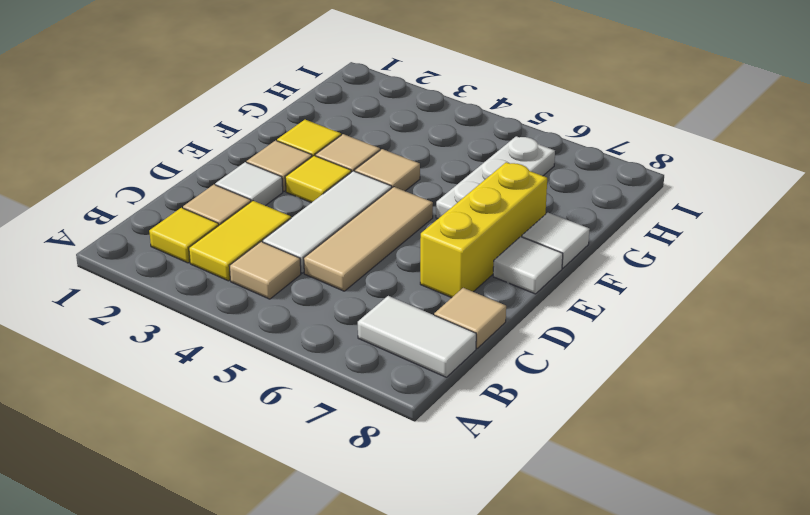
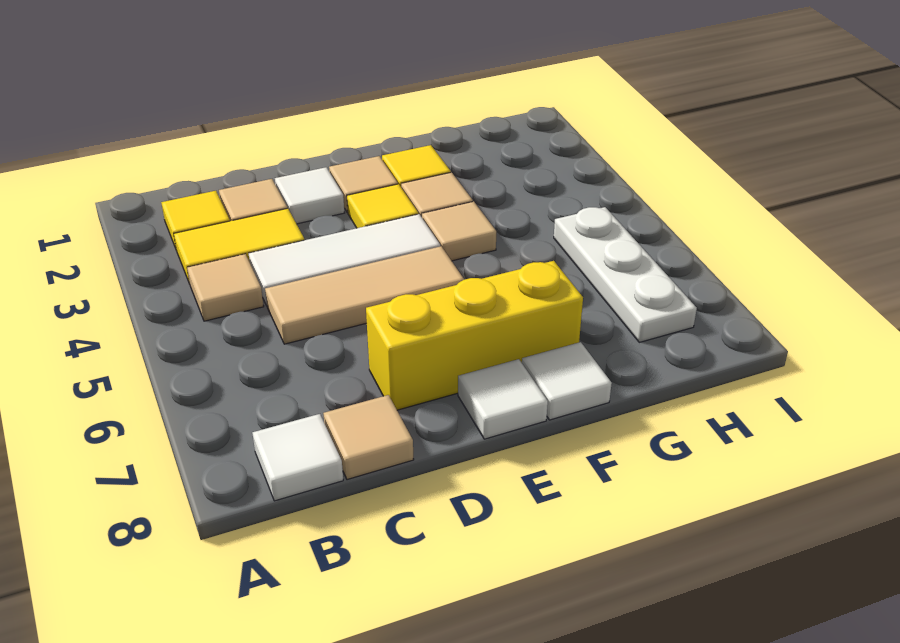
white 1x2 tile [358,296,476,377] -> white 1x1 tile [252,414,343,501]
white 1x3 plate [436,136,555,218] -> white 1x3 plate turned to [554,207,697,342]

